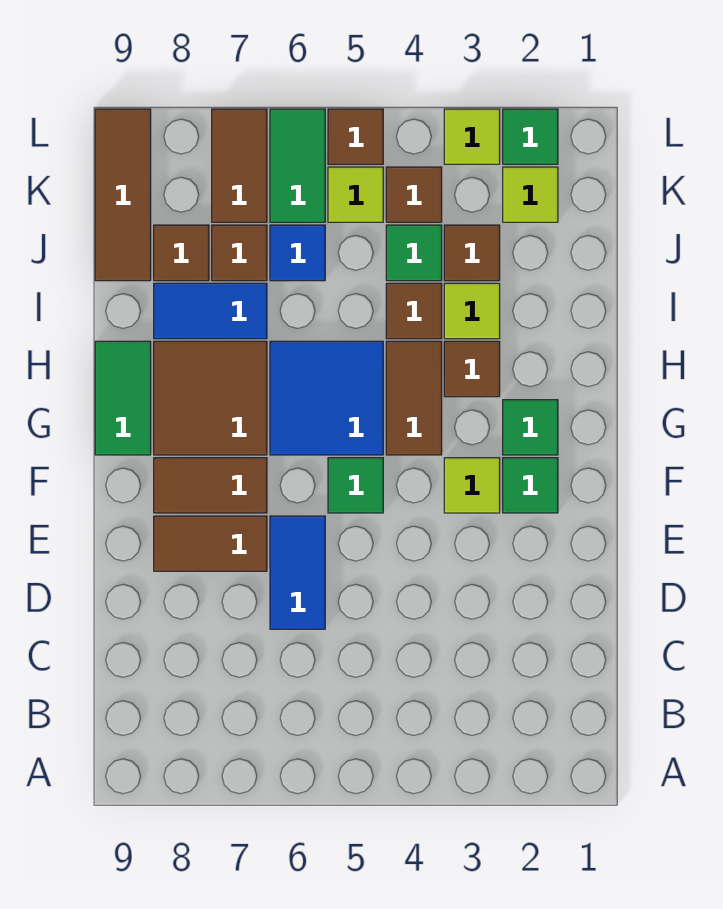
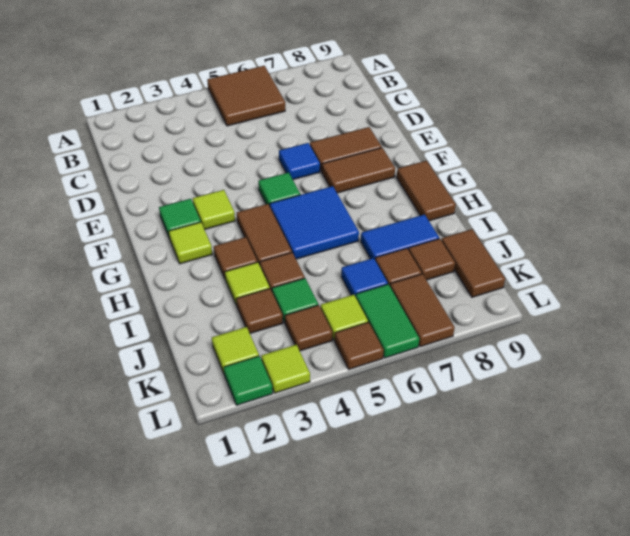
blue 1x2 tile [270,516,325,629] -> blue 1x1 tile [279,143,320,180]
green 1x1 tile [503,400,558,455] -> lime 1x1 tile [169,222,212,264]
brown 2x2 tile [154,341,267,455] -> brown 2x2 tile moved to [207,66,285,126]
green 1x2 tile [95,341,151,455] -> brown 1x2 tile [397,161,456,221]
brown 1x3 tile [95,109,151,281] -> brown 1x2 tile [441,229,505,297]

